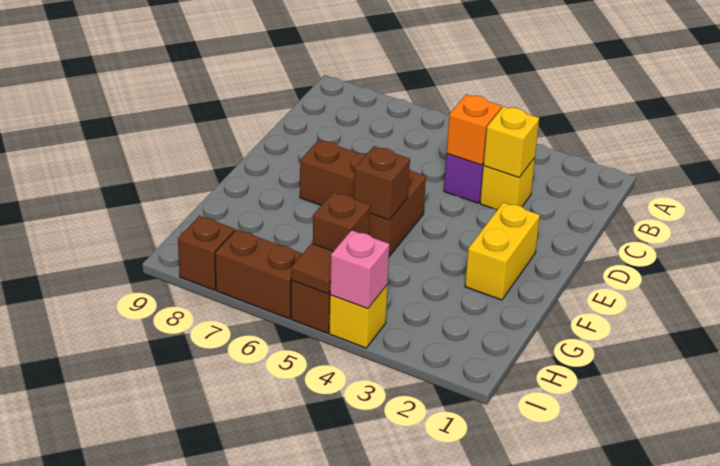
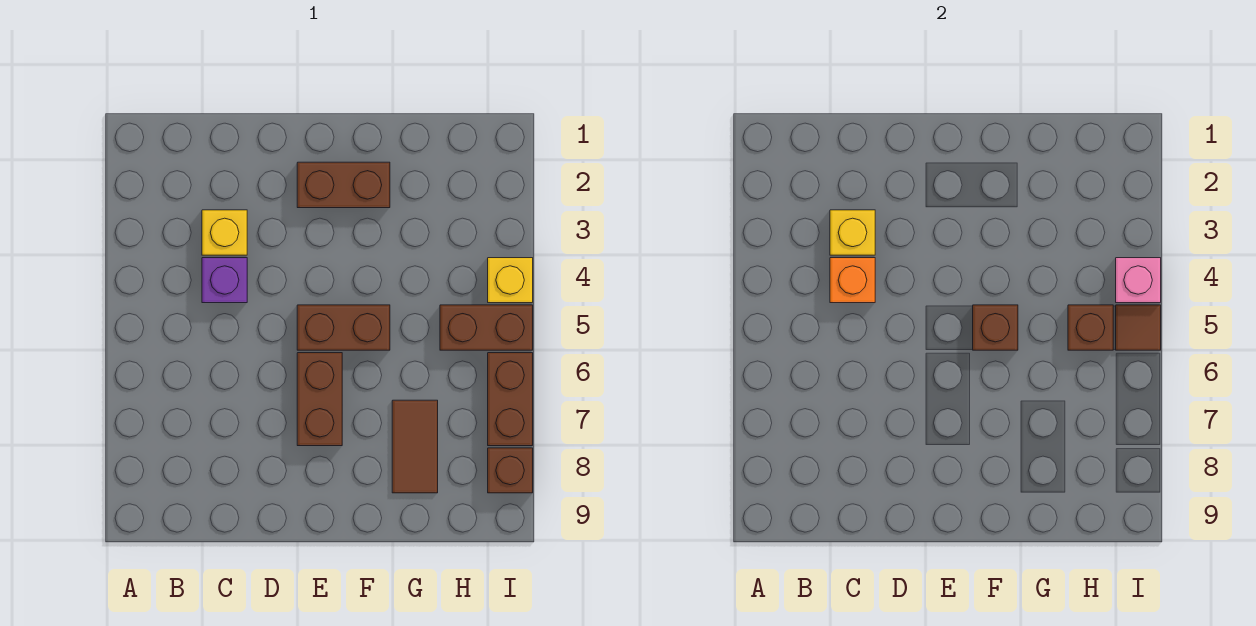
yellow 1x2 brick [465,202,540,300] -> brown 1x2 brick [297,162,390,208]
none -> brown 1x2 tile [392,400,438,493]

